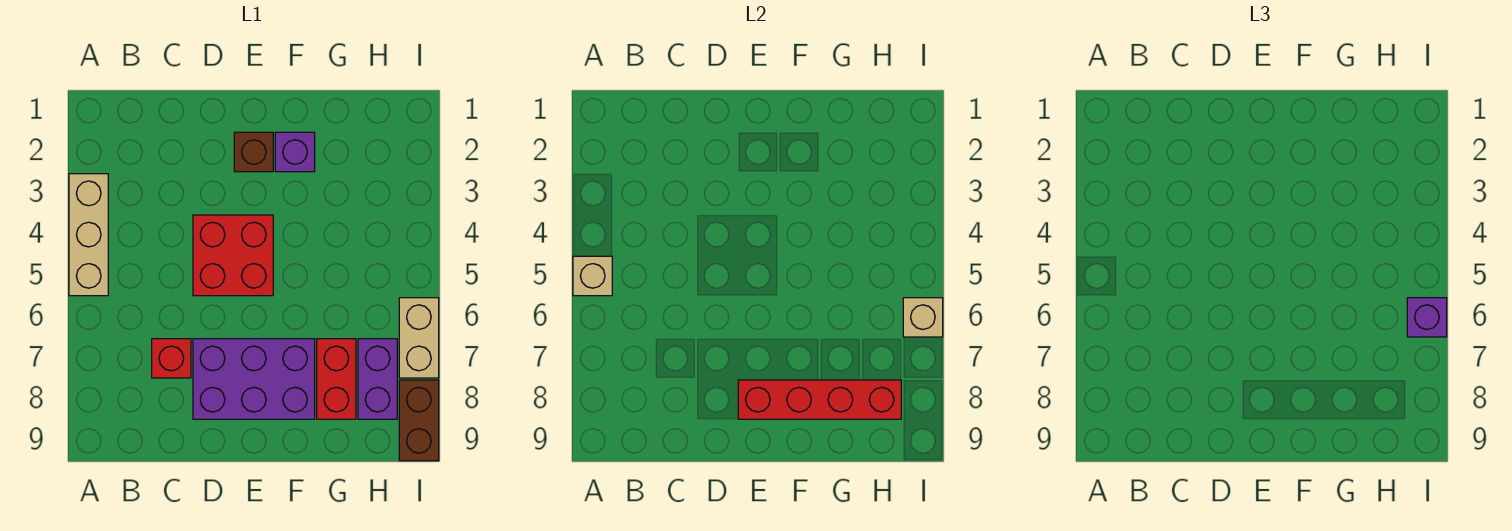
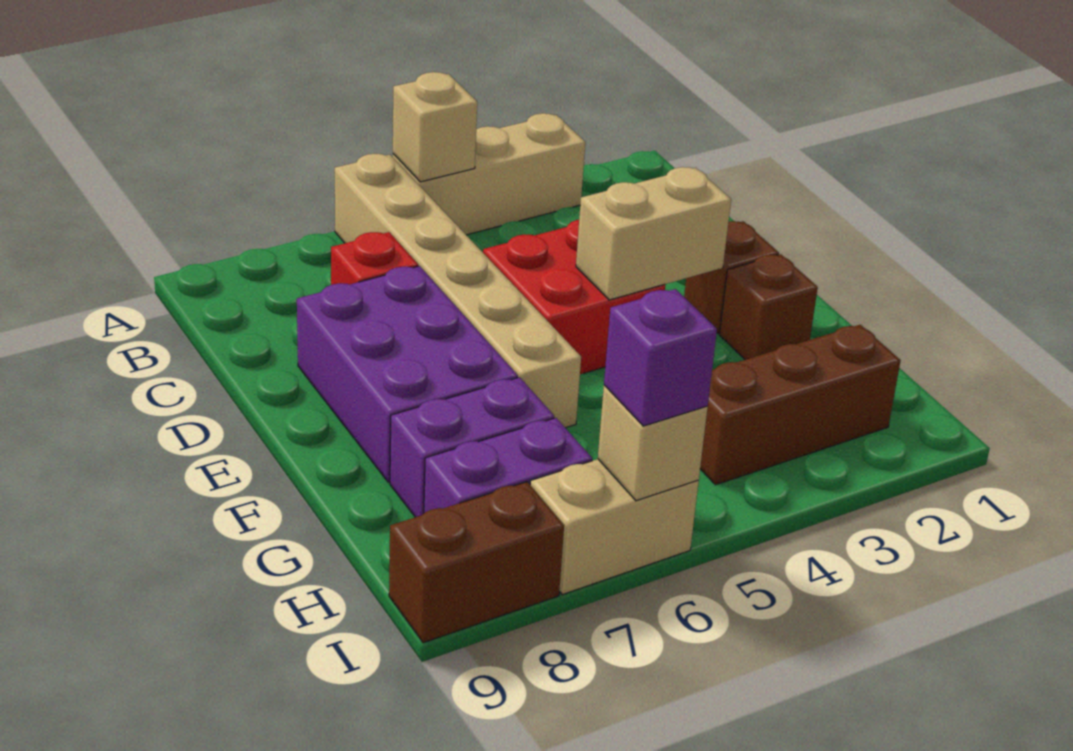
none -> tan 1x6 brick [335,154,581,428]
none -> tan 1x2 brick [576,167,731,300]
red 1x4 brick [738,380,901,419] -> none
purple 1x1 brick [275,132,315,172] -> brown 1x1 brick [720,254,818,360]
red 1x2 brick [317,339,356,419] -> purple 1x2 brick [390,377,554,517]
none -> brown 1x3 brick [700,325,901,485]

